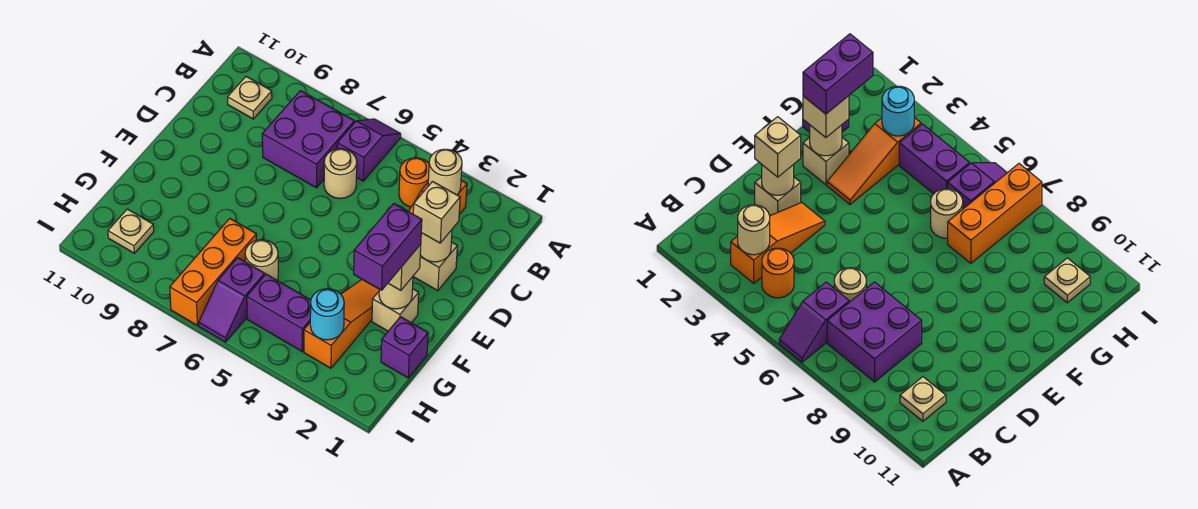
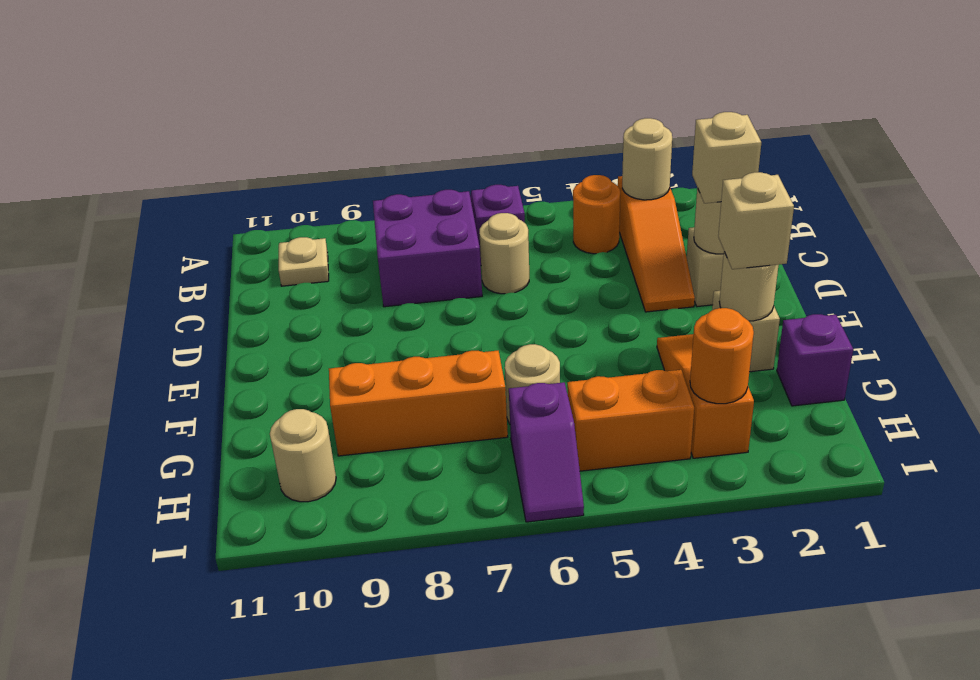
purple 1x2 brick [354,204,422,290] -> none
orange 1x3 brick [170,219,257,325] -> orange 1x3 brick turned to [329,351,508,456]
cyan 1x1 round brick [310,289,344,340] -> orange 1x1 round brick [690,308,754,404]
purple 1x2 brick [247,274,311,352] -> orange 1x2 brick [567,370,694,471]
tan 1x1 plate [108,209,154,253] -> tan 1x1 round brick [270,409,336,502]

